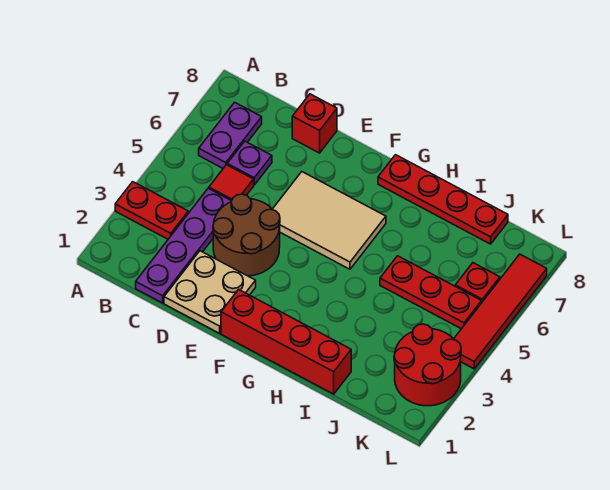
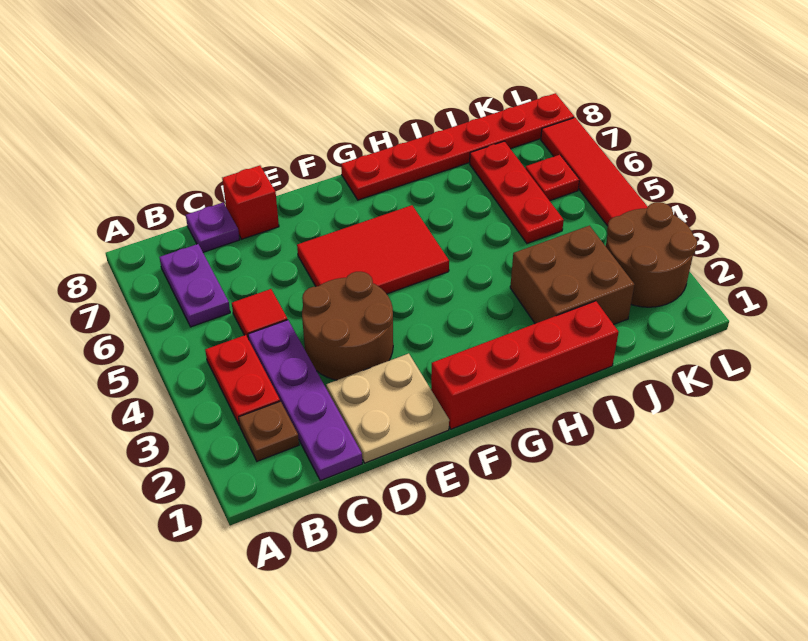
red 1x2 plate [115,182,188,239] -> red 1x2 plate turned to [205,335,280,426]
none -> brown 1x1 plate [239,401,299,461]
purple 1x1 plate [227,141,272,185] -> purple 1x1 plate moved to [186,203,239,252]
tan 2x3 tile [273,172,386,269] -> red 2x3 tile [297,205,449,294]
red 1x4 plate [378,155,508,244] -> red 1x6 plate [341,93,574,200]
none -> brown 2x2 brick [510,226,635,325]
red 1x3 plate [380,256,482,329] -> red 1x3 plate turned to [470,141,564,243]
red 2x2 round brick [394,324,461,406] -> brown 2x2 round brick [606,202,697,307]

